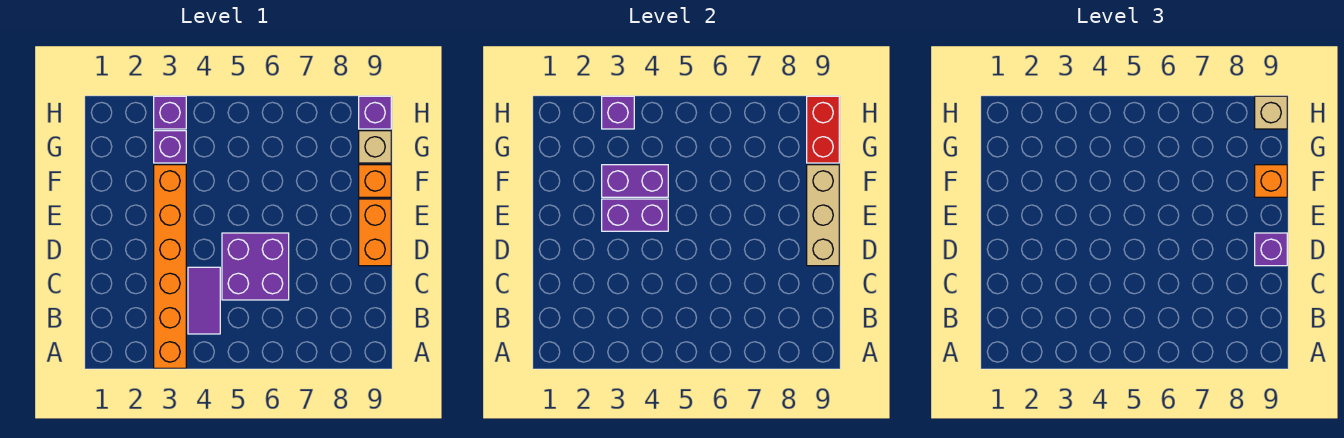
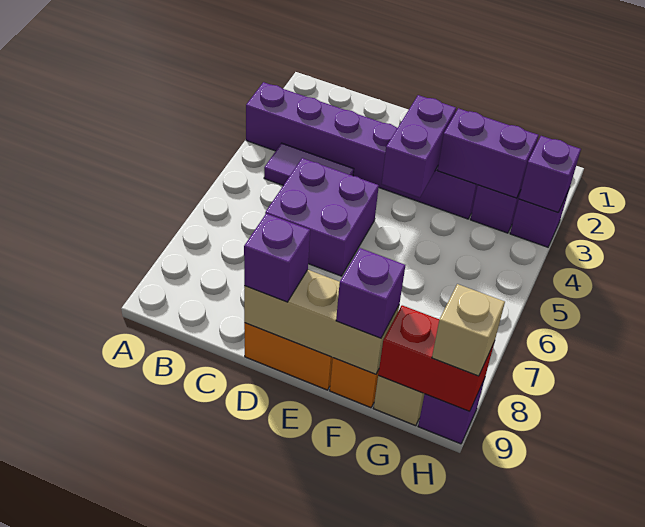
orange 1x6 brick [154,165,186,368] -> purple 1x6 brick [246,82,478,219]
purple 1x2 brick [602,165,668,197] -> purple 1x2 brick turned to [437,108,539,198]
orange 1x1 brick [1255,165,1287,197] -> purple 1x1 brick [336,248,405,338]

